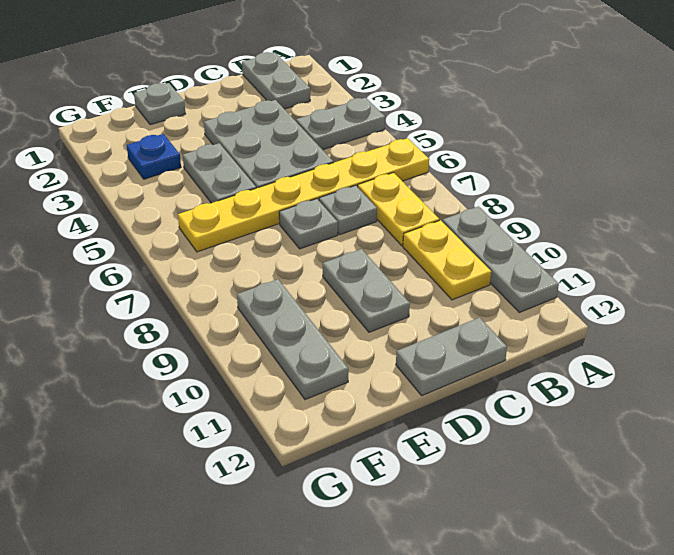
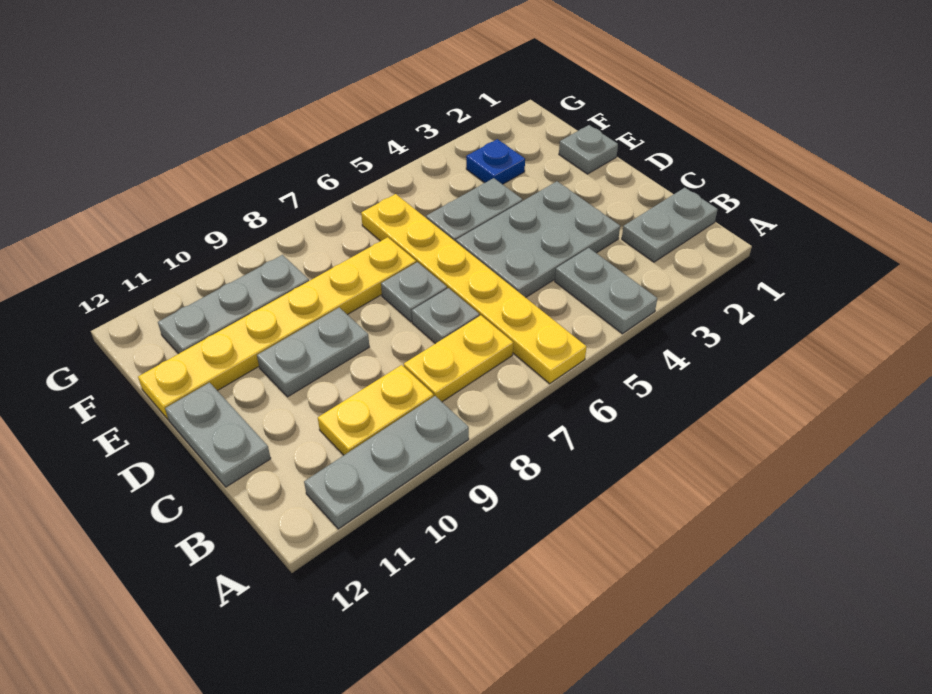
none -> yellow 1x6 plate [138,237,416,419]

